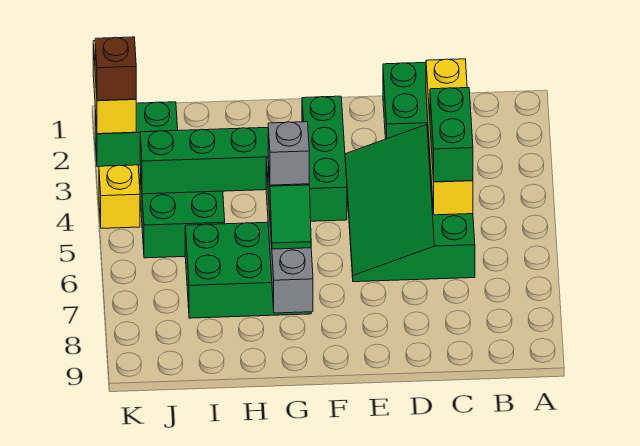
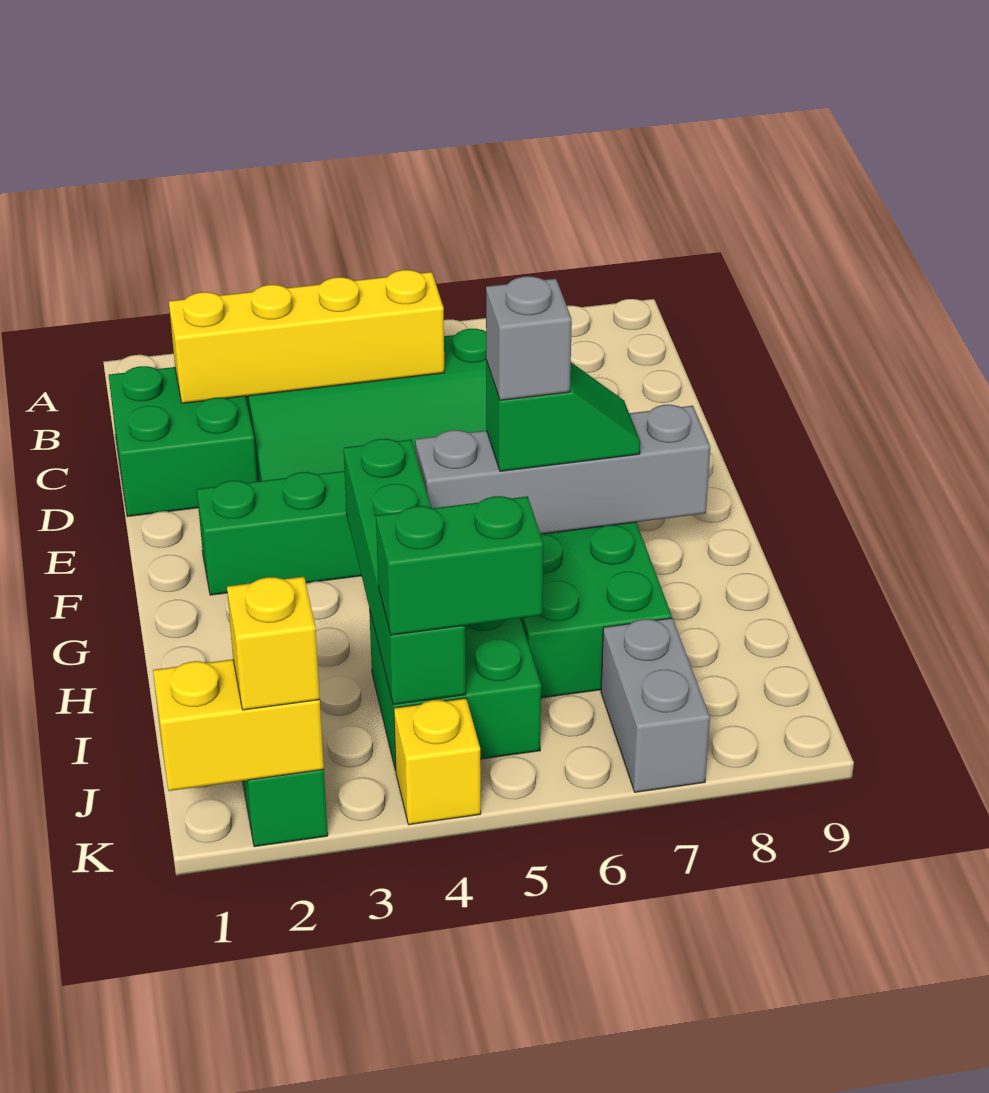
green 1x2 brick [430,88,473,182] -> green 1x2 brick moved to [376,496,543,635]
none -> grey 1x2 brick [601,618,710,792]
brown 1x1 brick [95,37,136,101] -> yellow 1x1 brick [227,577,320,710]

